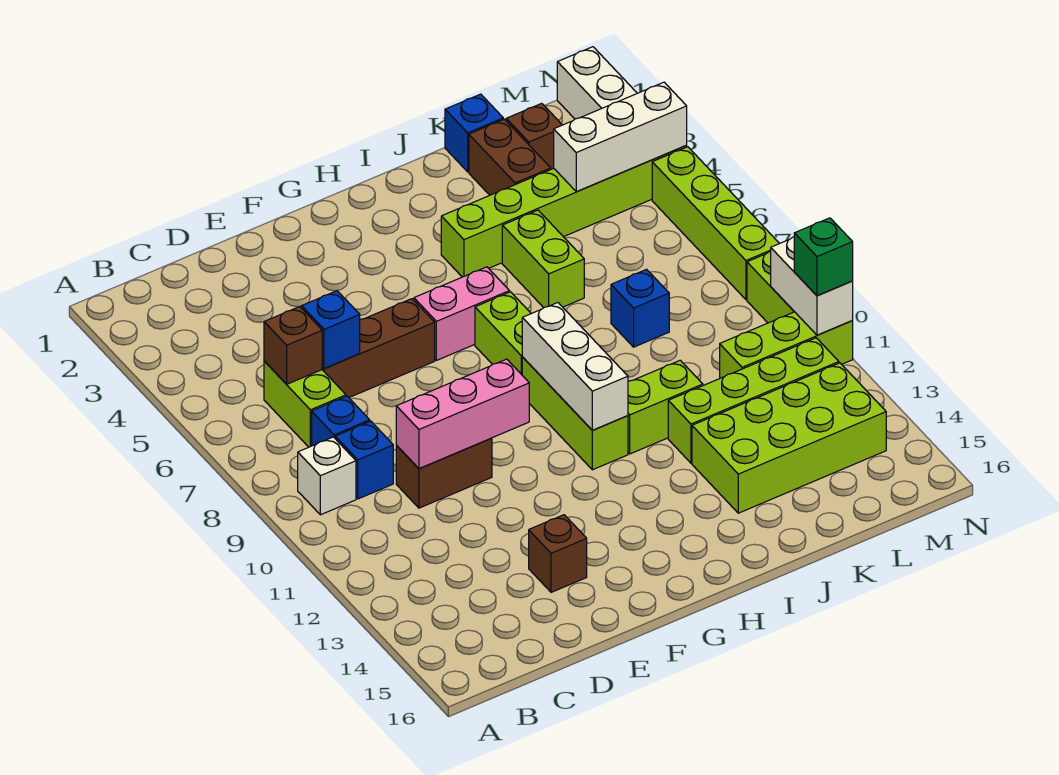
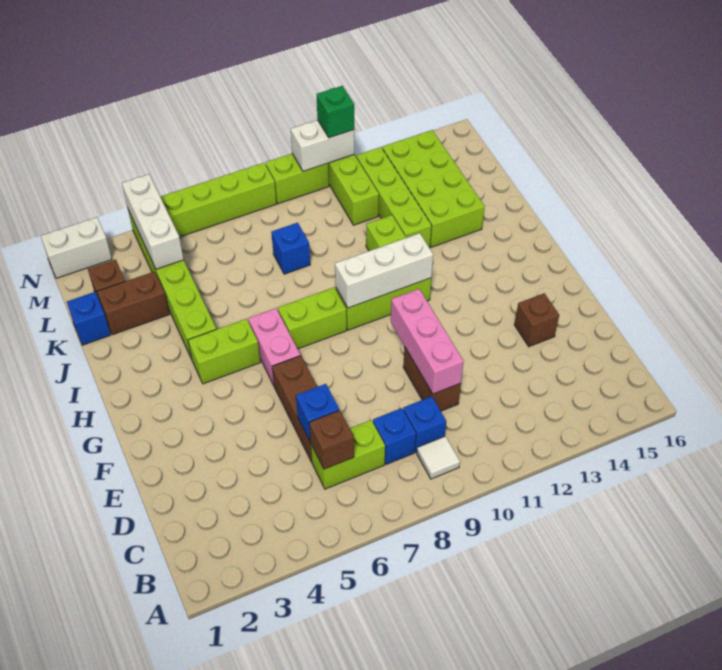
white 1x1 brick [298,437,356,515] -> white 1x1 tile [417,436,460,479]
lime 1x2 brick [502,210,584,308] -> lime 1x2 brick moved to [188,319,260,384]

